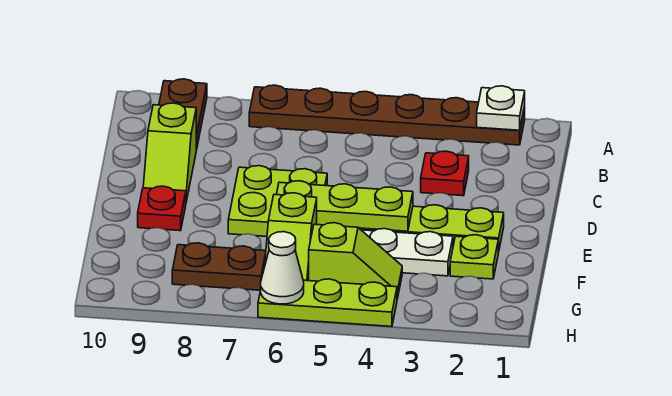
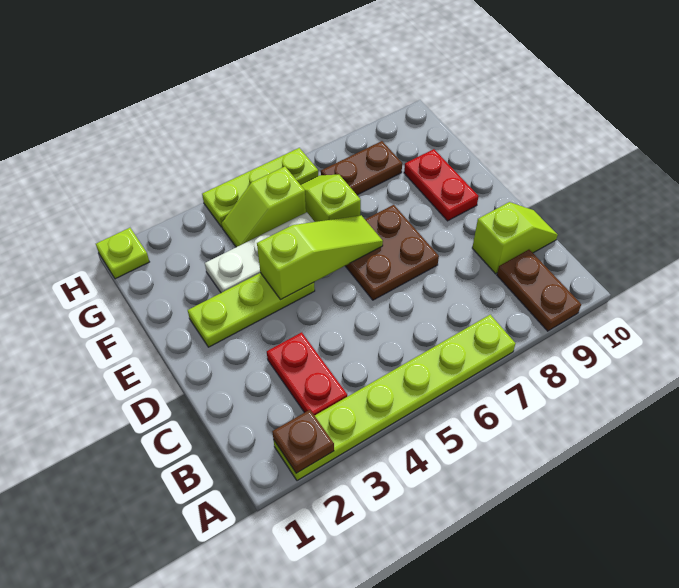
brown 1x6 plate [249,85,525,145] -> lime 1x6 plate [274,315,516,481]
white 1x1 plate [477,86,525,130] -> brown 1x1 plate [272,410,334,473]
red 1x1 plate [421,151,469,196] -> red 1x2 plate [267,332,347,416]
lime 1x2 slope [143,103,196,202] -> lime 1x2 slope turned to [472,202,558,274]
lime 2x2 plate [228,166,327,237] -> brown 2x2 plate [346,205,439,300]
lime 1x3 plate [276,181,413,231] -> lime 1x3 slope [257,215,383,300]
red 1x1 plate [138,186,186,231] -> red 1x2 plate [404,149,479,221]
lime 1x1 plate [450,235,498,279] -> lime 1x1 plate moved to [96,228,149,279]
white 1x1 cone [261,232,304,304] -> none

